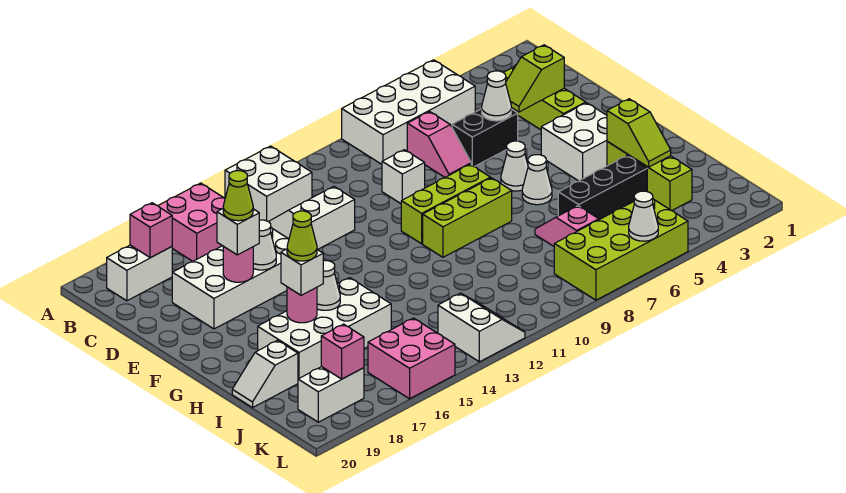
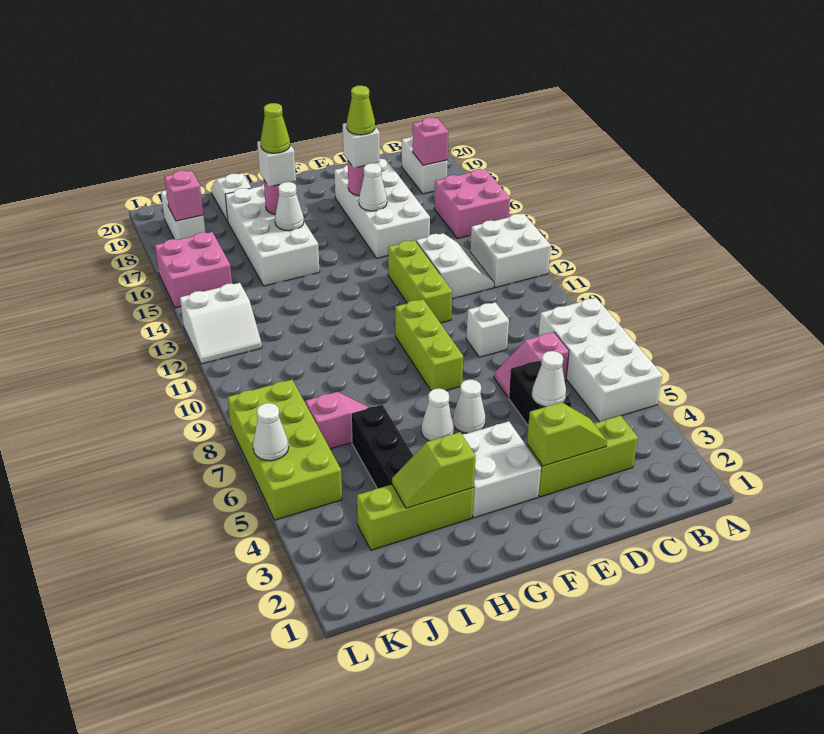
lime 1x2 slope [506,45,564,112] -> lime 1x2 slope turned to [527,402,607,466]
lime 1x3 brick [423,178,512,257] -> lime 1x3 brick moved to [388,240,452,323]

